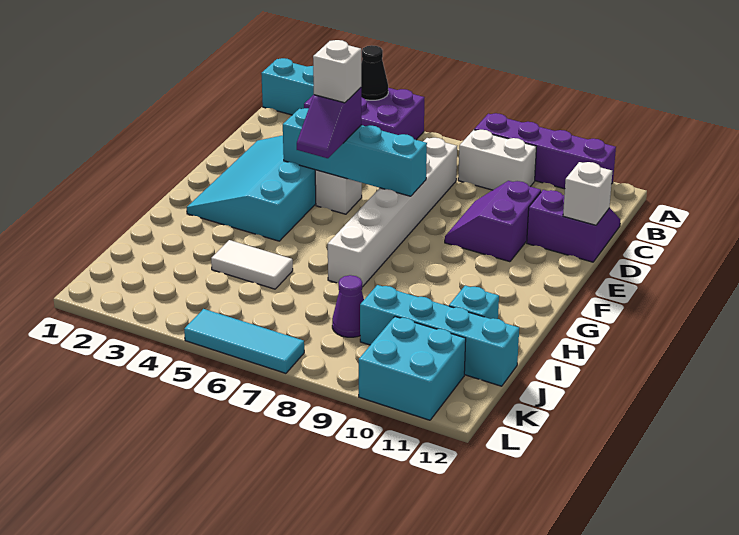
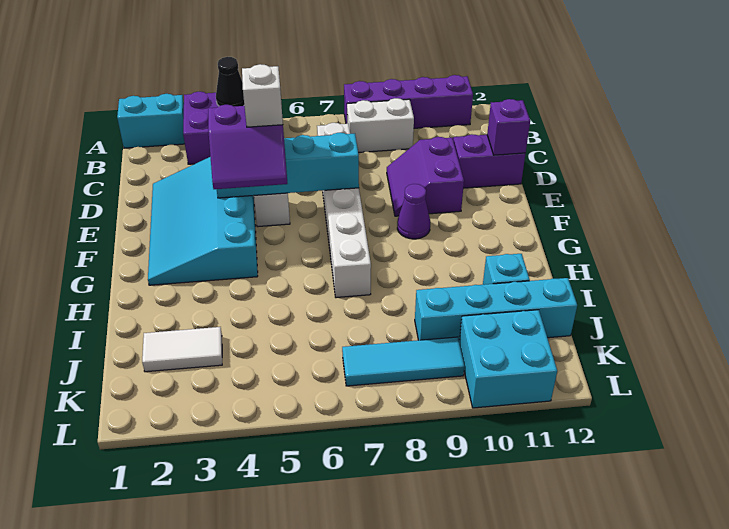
white 1x1 brick [563,162,612,225] -> purple 1x1 brick [487,99,530,155]
purple 1x2 slope [297,88,361,158] -> purple 2x2 slope [208,105,287,189]
white 1x2 tile [211,240,293,289] -> white 1x2 tile moved to [142,327,222,372]
purple 1x1 cone [332,275,364,337] -> purple 1x1 cone moved to [397,184,430,239]
cyan 1x3 tile [184,309,304,373] -> cyan 1x3 tile moved to [342,337,464,386]

